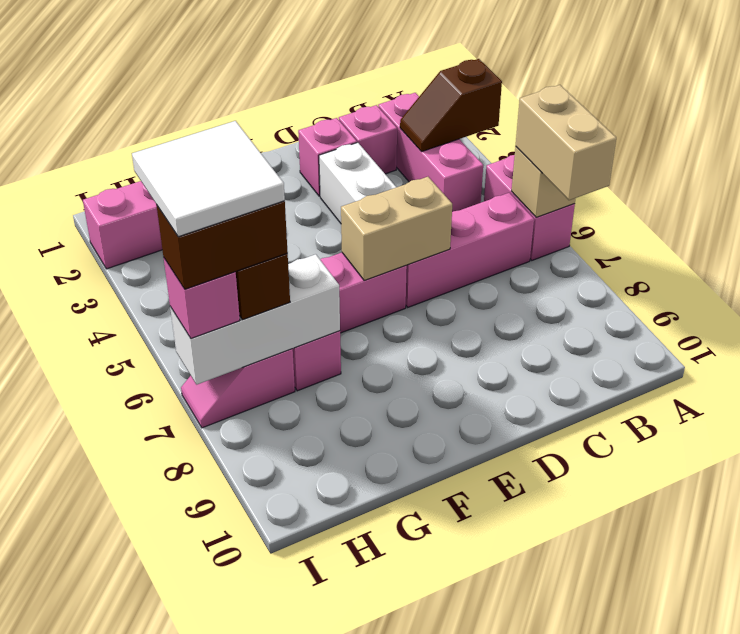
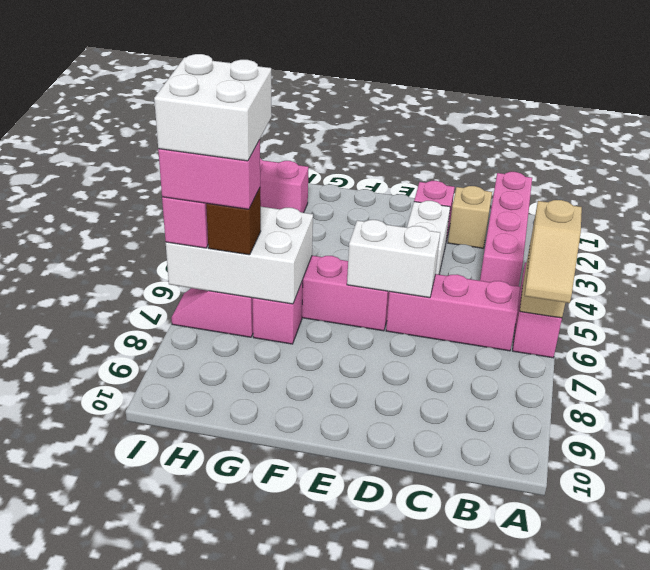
brown 1x2 slope [400,59,502,151] -> none
tan 1x2 brick [516,85,616,200] -> tan 1x2 slope [525,200,582,303]
pink 1x3 brick [378,93,483,212] -> pink 1x4 brick [480,172,532,286]
pink 1x1 brick [339,105,397,174] -> tan 1x1 brick [448,186,492,248]
tan 1x2 brick [341,177,452,280] -> white 1x2 brick [347,220,440,298]
white 1x3 brick [170,254,340,385] -> white 2x3 brick [166,207,313,304]
white 2x2 tile [132,121,285,237] -> white 2x2 brick [154,54,272,161]
brown 1x2 brick [157,201,288,289] -> pink 1x2 brick [158,140,260,209]

